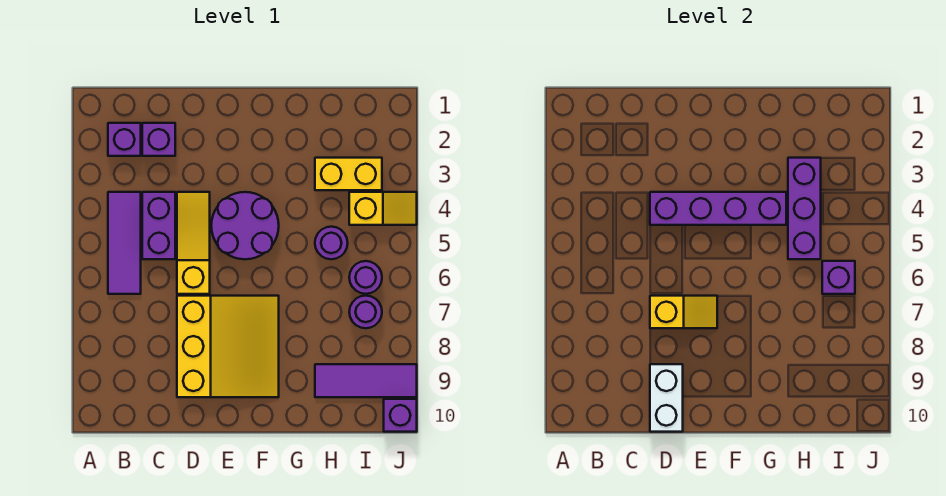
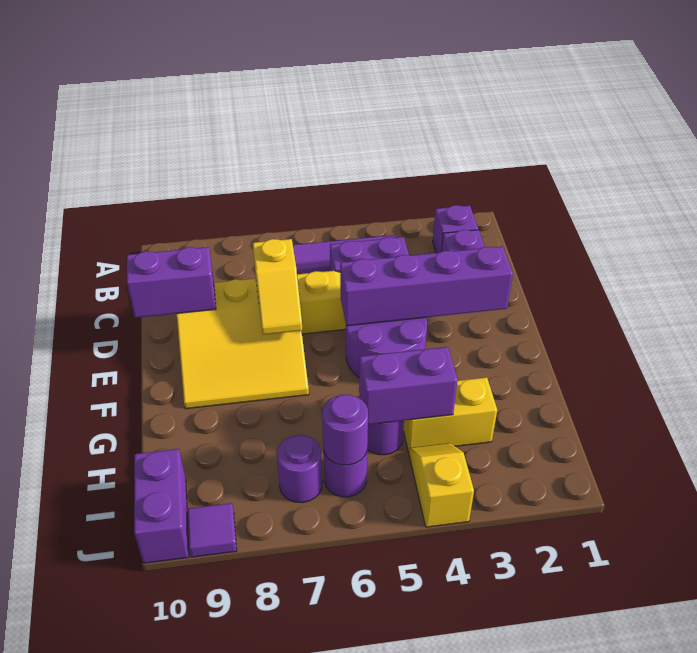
purple 1x4 brick [650,192,786,225] -> purple 1x4 brick turned to [340,246,513,326]
white 1x2 brick [650,364,683,432] -> purple 1x2 brick [127,247,216,318]
yellow 1x2 brick [315,158,382,190] -> yellow 1x2 brick turned to [403,377,497,452]
purple 1x3 brick [788,158,821,259] -> purple 1x2 brick [359,347,458,425]
purple 1x3 tile [315,364,417,397] -> purple 1x1 tile [188,503,237,557]
yellow 1x2 slope [349,192,417,225] -> yellow 1x2 slope turned to [409,443,474,527]
purple 1x1 brick [822,261,855,294] -> purple 1x1 round brick [322,395,368,465]
purple 1x1 brick [384,399,417,432] -> purple 1x2 brick [134,449,189,563]

